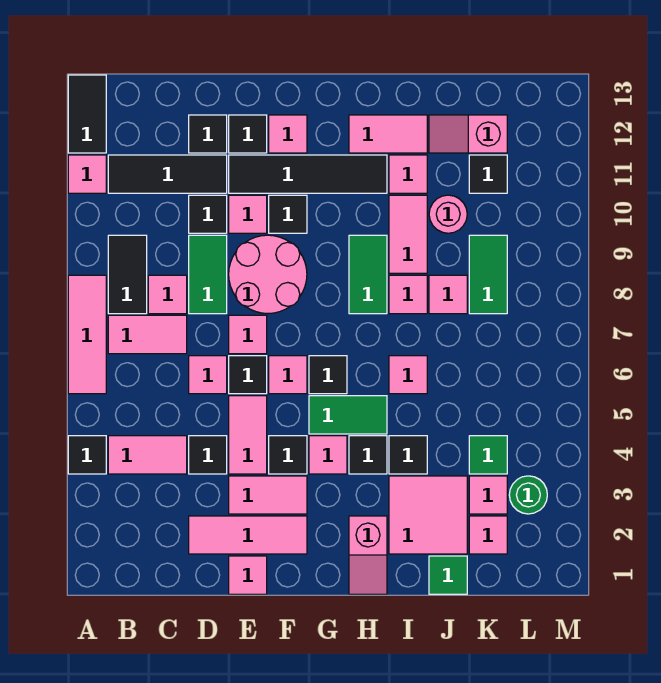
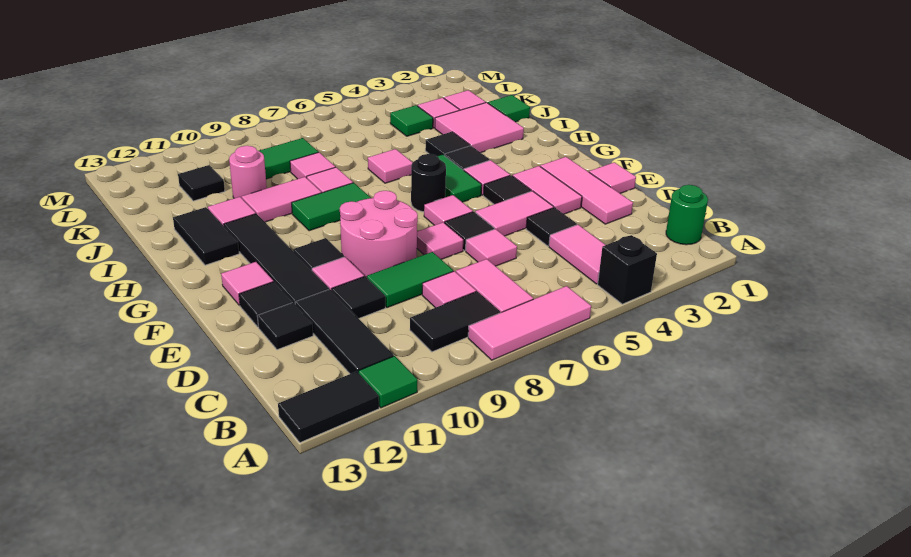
black 1x1 tile [68,436,106,474] -> black 1x1 brick [598,235,657,304]
pink 1x1 tile [68,155,106,193] -> green 1x1 tile [358,356,417,408]
black 1x1 tile [309,356,347,394] -> black 1x1 round brick [411,154,446,212]
pink 1x2 slope [349,516,387,594] -> none
pink 1x2 tile [349,115,427,153] -> black 1x2 tile [173,207,239,265]
pink 1x2 slope [429,115,507,153] -> none
green 1x1 round brick [509,476,547,514] -> green 1x1 round brick moved to [666,185,708,245]

